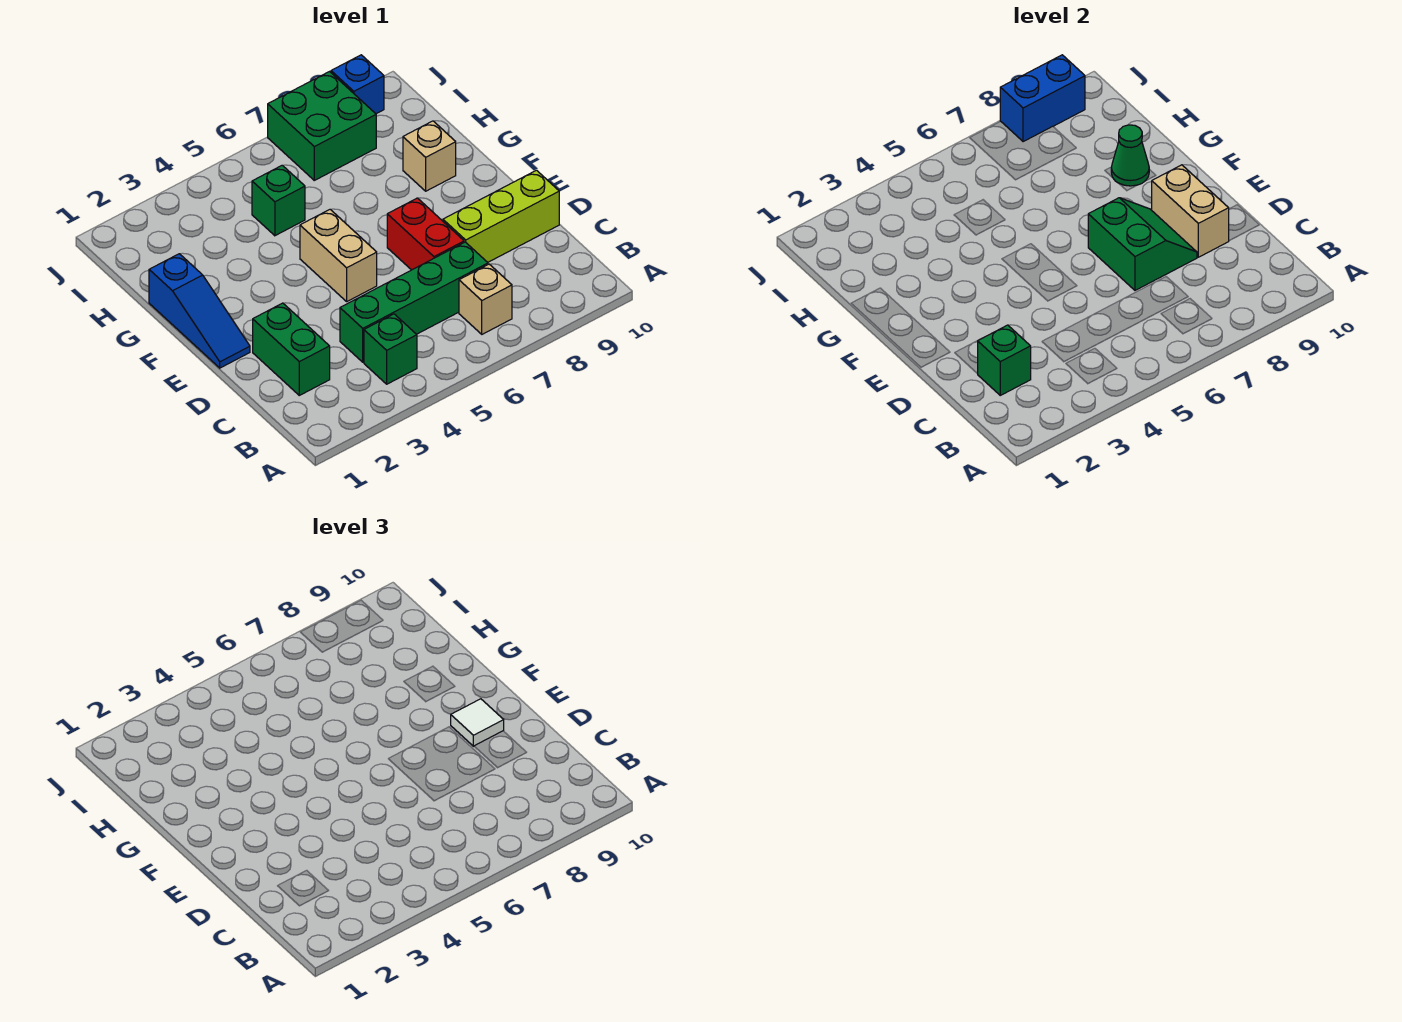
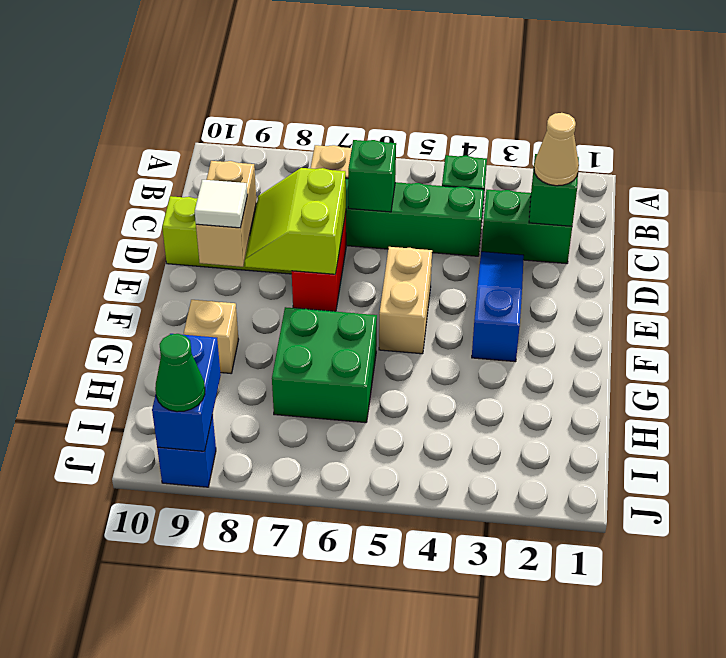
green 1x2 brick [253,303,330,395] -> green 1x2 brick turned to [481,190,572,264]
none -> tan 1x1 cone [534,113,579,186]
green 2x2 slope [1088,198,1197,290] -> lime 2x2 slope [245,168,346,274]
blue 1x3 slope [149,254,250,368] -> blue 1x3 slope moved to [472,251,524,362]
green 1x1 cone [1111,125,1149,186] -> green 1x1 cone moved to [155,334,205,412]
green 1x1 brick [252,165,305,236] -> green 1x1 brick moved to [348,140,396,212]
green 2x2 brick [268,72,376,180] -> green 2x2 brick moved to [272,307,377,423]
blue 1x2 brick [1000,55,1085,142] -> blue 1x2 brick turned to [152,335,221,451]

